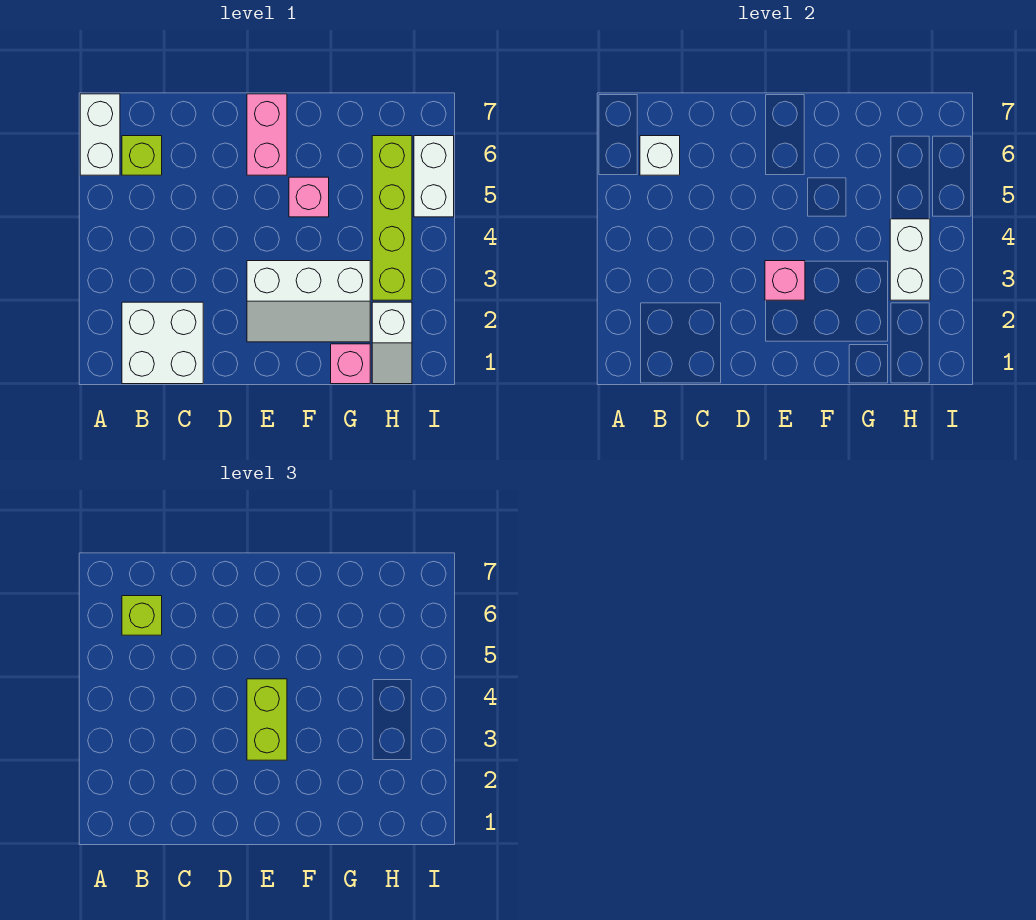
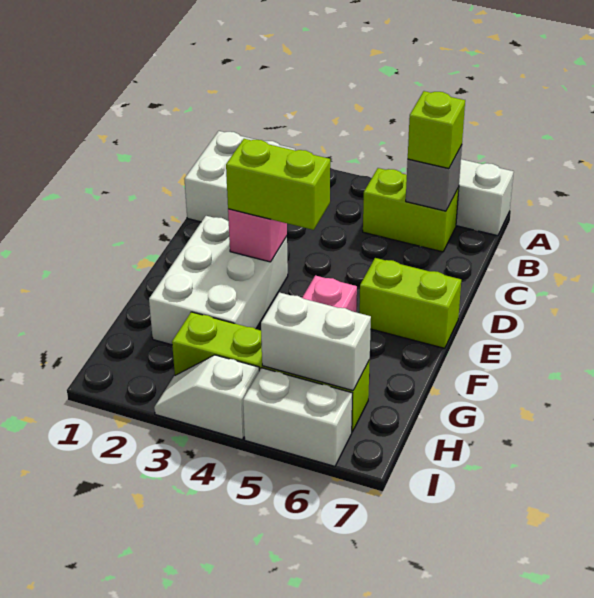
lime 1x1 brick [122,136,162,175] -> lime 1x2 brick [363,168,459,252]
white 1x1 brick [640,136,680,175] -> grey 1x1 brick [406,145,462,211]
white 2x3 slope [247,261,370,342] -> white 2x3 brick [149,216,288,345]
pink 1x2 brick [247,94,287,175] -> lime 1x2 brick [359,258,461,348]
pink 1x1 brick [331,344,370,384] -> none
white 1x2 slope [372,302,412,384] -> white 1x2 slope moved to [154,355,259,440]
white 1x2 brick [890,219,930,300] -> white 1x2 brick moved to [261,292,371,390]

